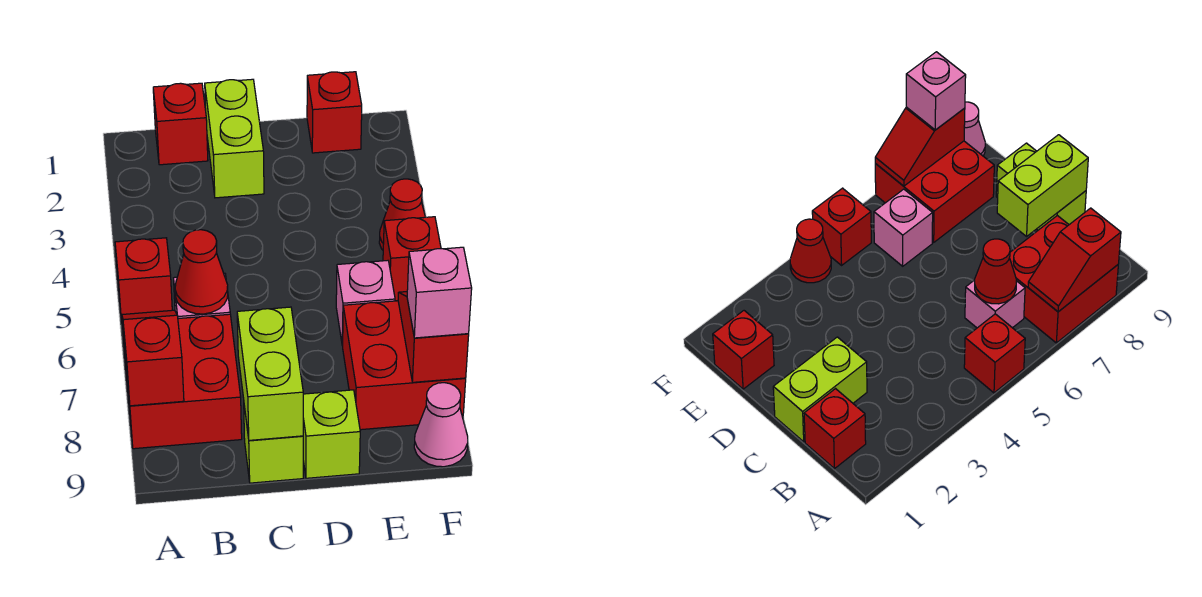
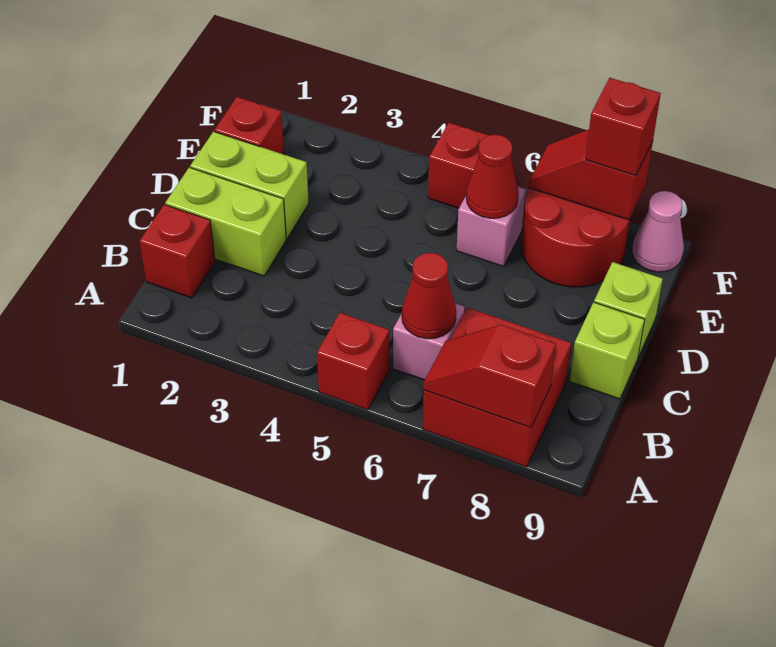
lime 1x2 brick [237,307,303,440] -> lime 1x2 brick moved to [190,132,309,238]
red 2x2 brick [343,301,466,430] -> red 2x2 round brick [521,188,630,287]
red 1x1 cone [379,179,425,250] -> red 1x1 cone moved to [466,135,519,218]
pink 1x1 brick [407,247,472,338] -> red 1x1 brick [585,78,661,176]

